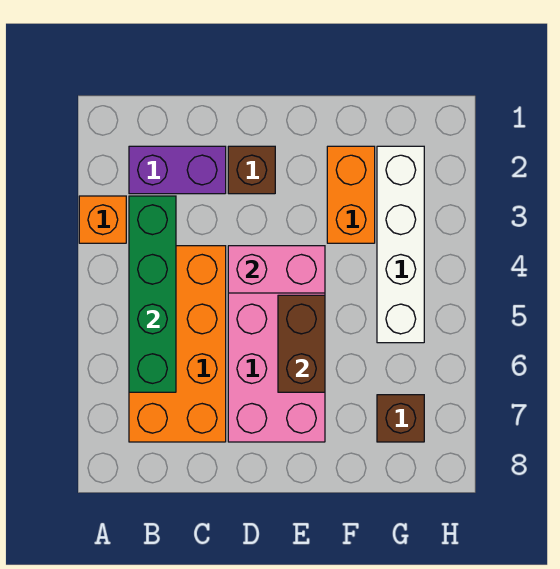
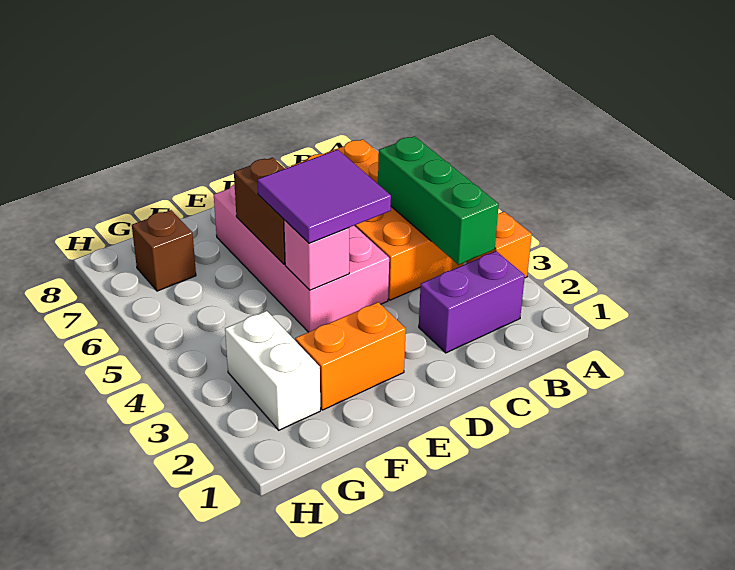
green 1x4 brick [129,196,176,392] -> green 1x3 brick [378,136,499,265]
brown 1x1 brick [228,146,275,194] -> none
pink 1x2 brick [228,246,325,293] -> pink 1x1 brick [284,220,349,290]
none -> purple 2x2 tile [257,150,391,243]
orange 1x2 brick [327,146,375,243] -> orange 1x2 brick turned to [295,302,406,410]
white 1x4 brick [377,146,424,343] -> white 1x2 brick [225,311,320,430]

